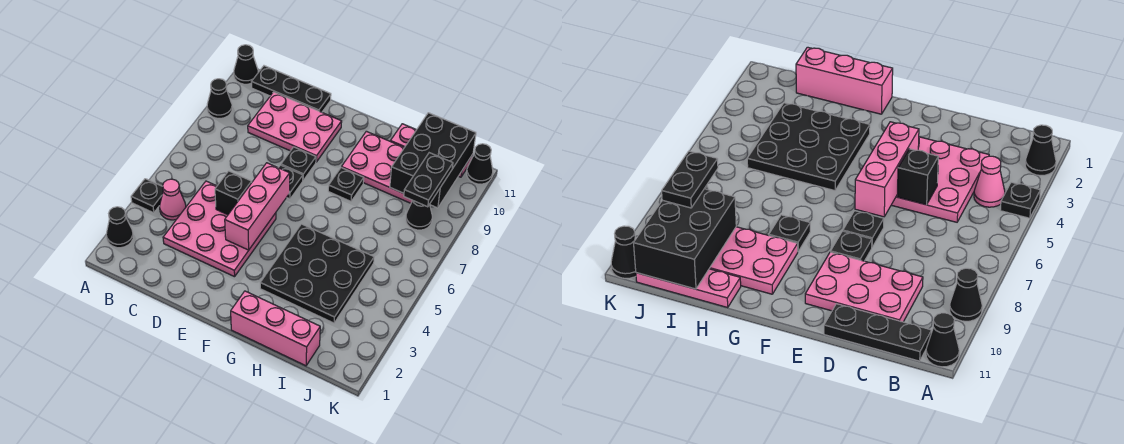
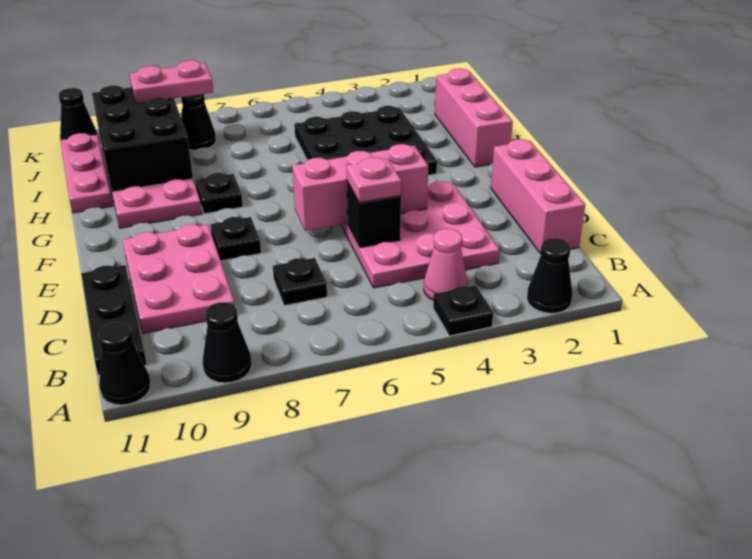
none -> pink 1x3 brick [491,139,585,253]
none -> pink 1x1 plate [347,157,401,202]
black 1x1 plate [278,165,303,199] -> black 1x1 plate moved to [273,258,327,306]
black 2x3 brick [390,113,476,208] -> black 2x3 brick turned to [92,86,193,192]
black 1x2 plate [404,153,453,207] -> pink 1x2 plate [129,60,213,104]

